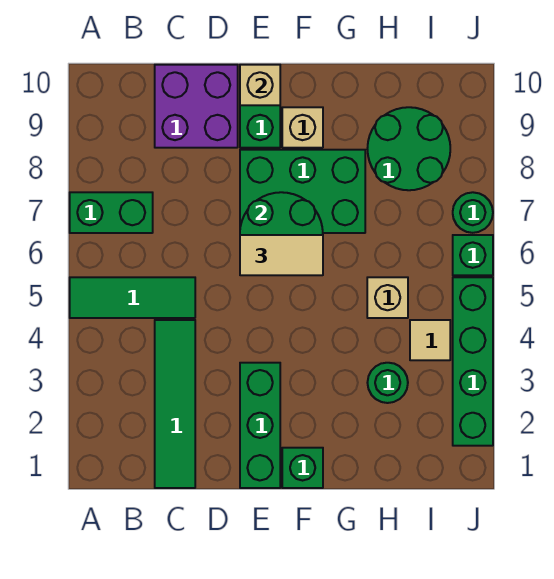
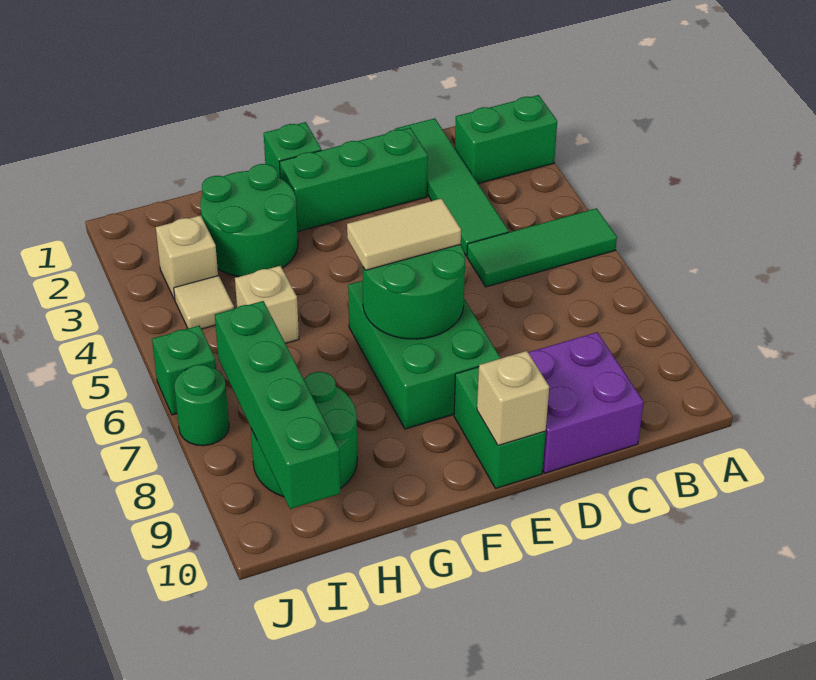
green 1x2 brick [70,192,153,233] -> green 1x2 brick moved to [455,95,557,184]
green 1x3 brick [240,363,280,488] -> green 1x3 brick turned to [279,128,428,232]
green 2x3 brick [240,150,365,233] -> green 2x3 brick turned to [348,281,500,429]
tan 1x1 brick [282,107,323,148] -> tan 1x1 brick moved to [156,215,218,300]
green 1x1 round brick [367,363,408,403] -> green 2x2 round brick [200,164,298,277]
green 1x4 brick [453,277,493,446] -> green 1x4 brick moved to [215,301,340,509]

